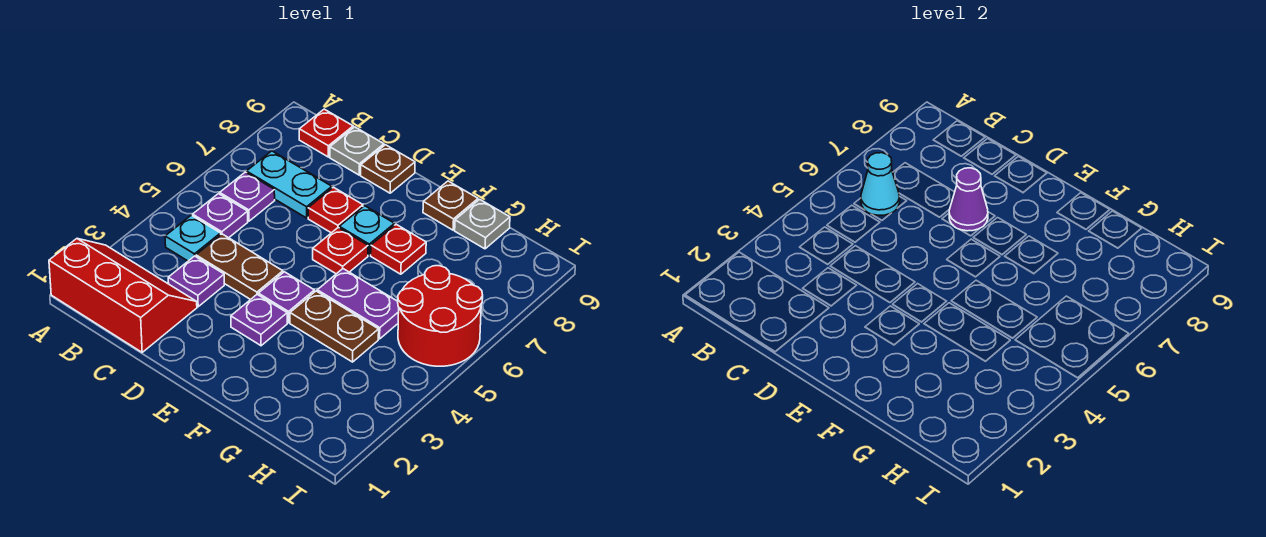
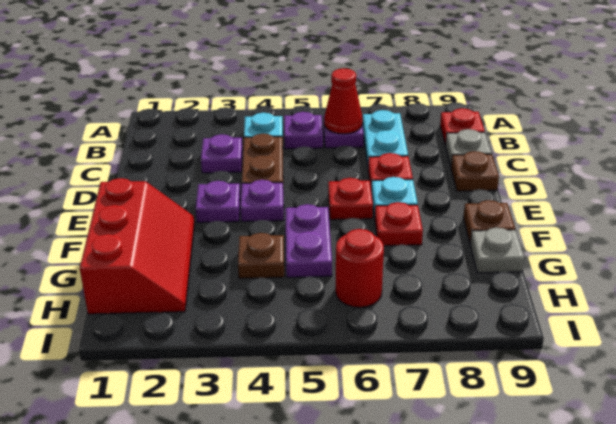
red 2x3 slope [49,239,197,352] -> red 2x3 slope moved to [80,178,195,314]
cyan 1x1 cone [861,153,900,215] -> red 1x1 cone [324,68,362,134]
purple 1x1 cone [949,168,988,231] -> none
brown 1x2 plate [290,291,379,362] -> brown 1x1 plate [238,233,284,279]
red 2x2 round brick [398,266,483,366] -> red 1x1 round brick [336,229,384,307]

